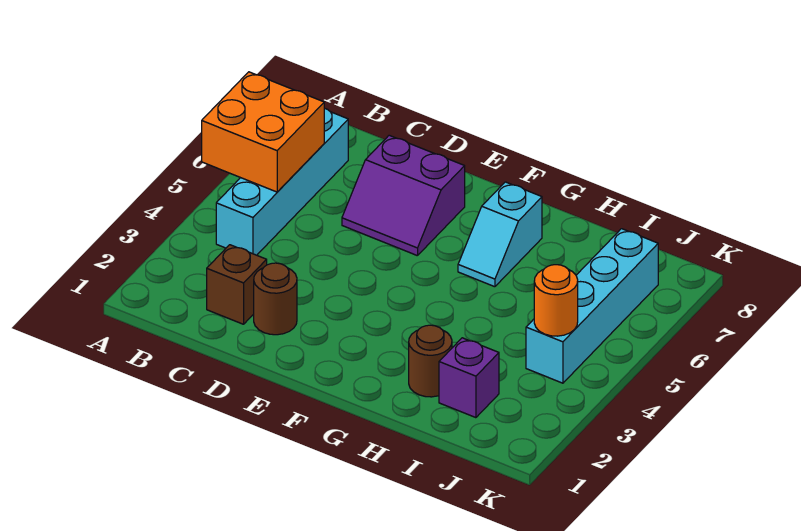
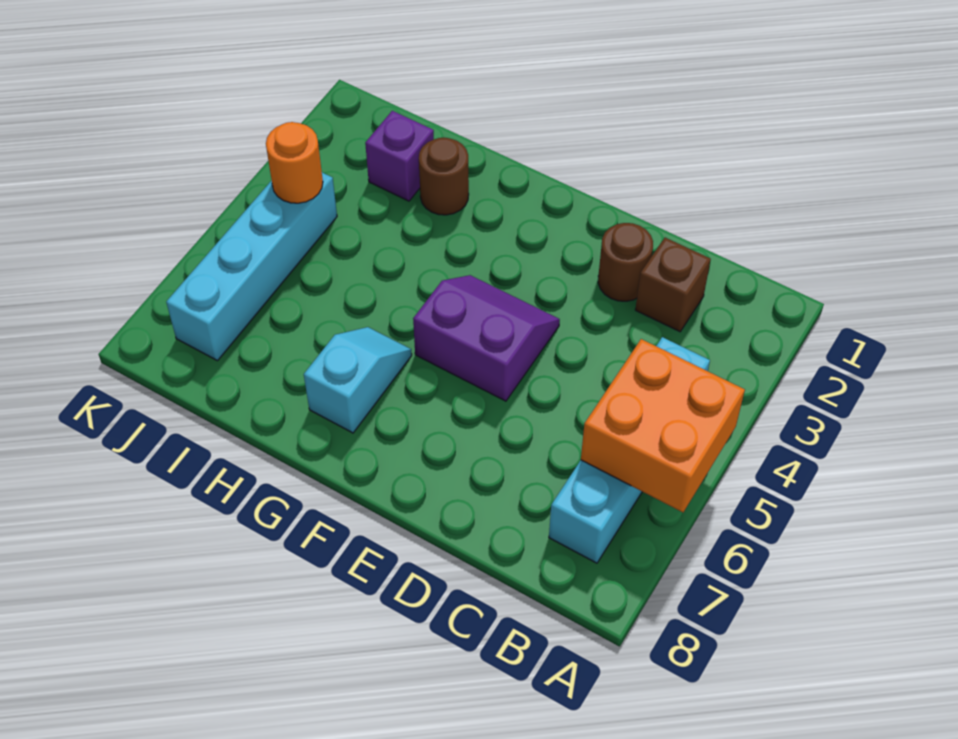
purple 2x2 slope [342,135,465,256] -> purple 2x2 slope moved to [413,275,560,401]

